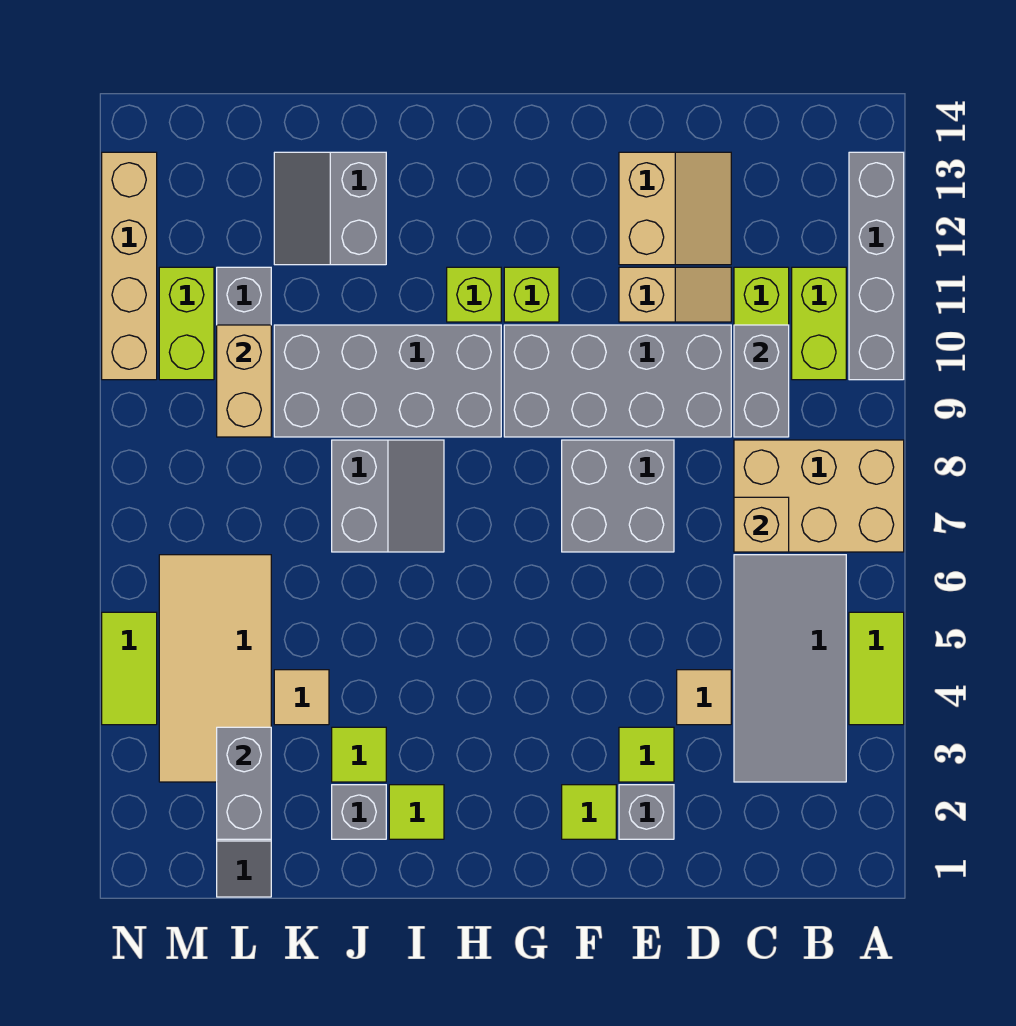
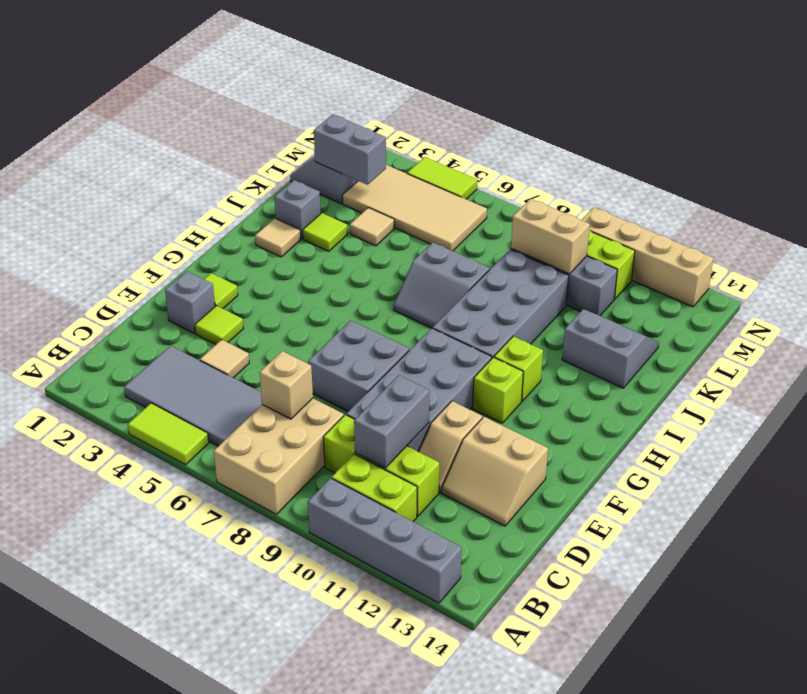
grey 1x2 brick [734,325,789,437] -> grey 1x2 brick turned to [354,375,429,468]
lime 1x1 tile [389,785,444,839] -> tan 1x1 tile [255,218,301,257]

